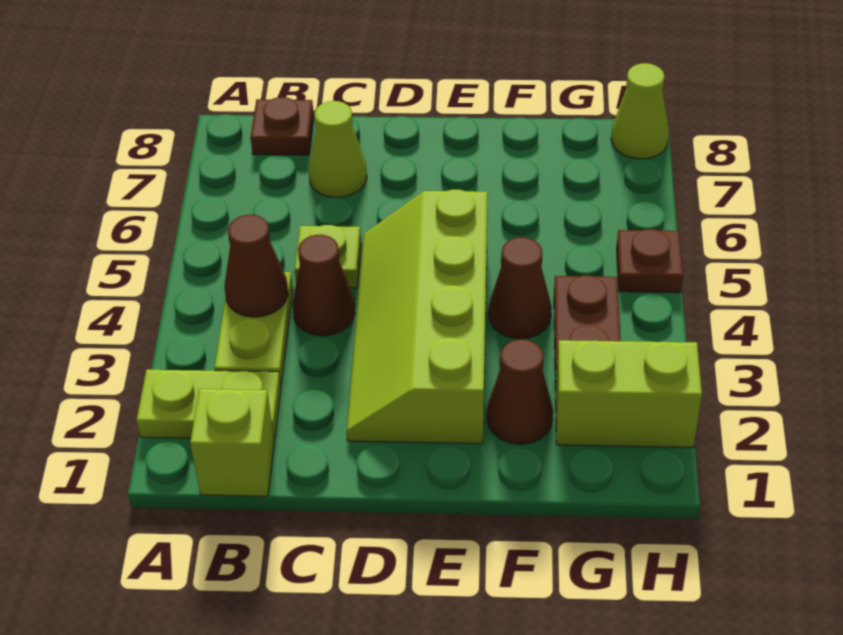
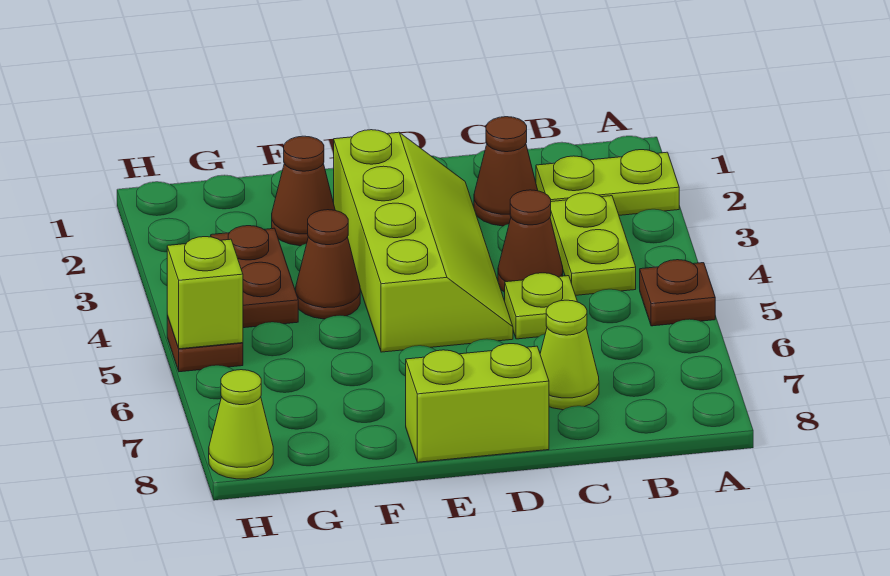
lime 1x1 brick [190,389,274,496] -> lime 1x1 brick moved to [167,237,243,349]
brown 1x1 cone [225,215,288,317] -> brown 1x1 cone moved to [474,117,538,226]
brown 1x1 plate [250,97,314,155] -> brown 1x1 plate moved to [640,260,715,326]
lime 1x2 brick [556,340,702,447] -> lime 1x2 brick moved to [406,344,549,462]

